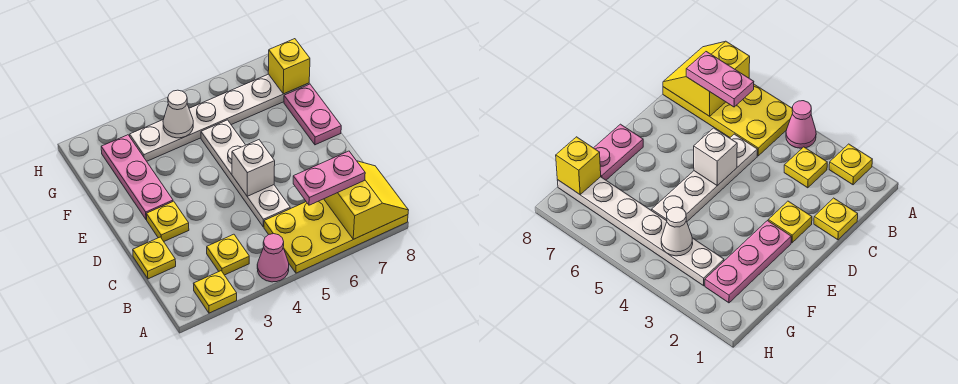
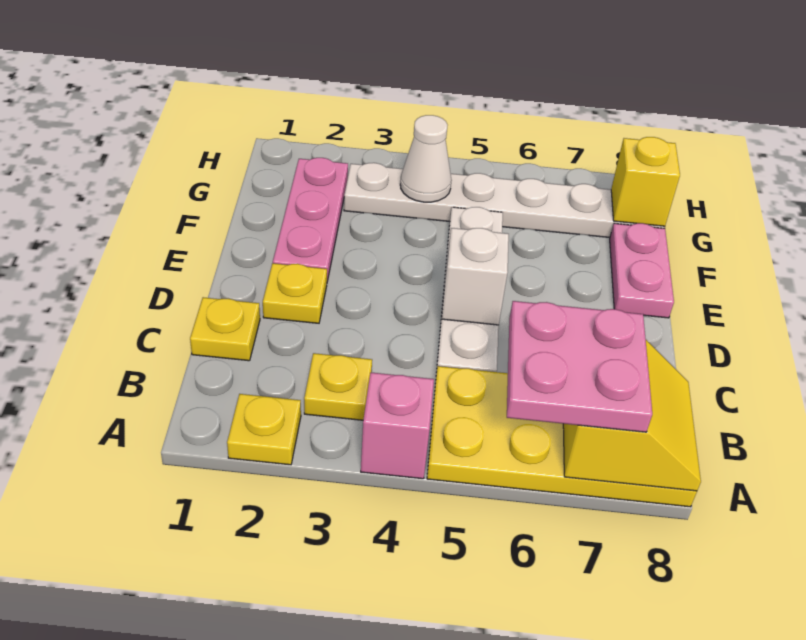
pink 1x1 cone [257,234,289,282] -> pink 1x1 brick [361,372,434,479]
pink 1x2 plate [293,151,365,205] -> pink 2x2 plate [507,301,652,432]

